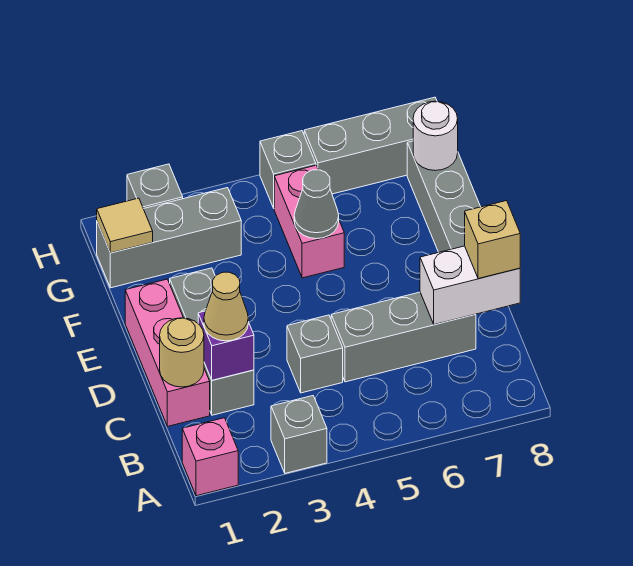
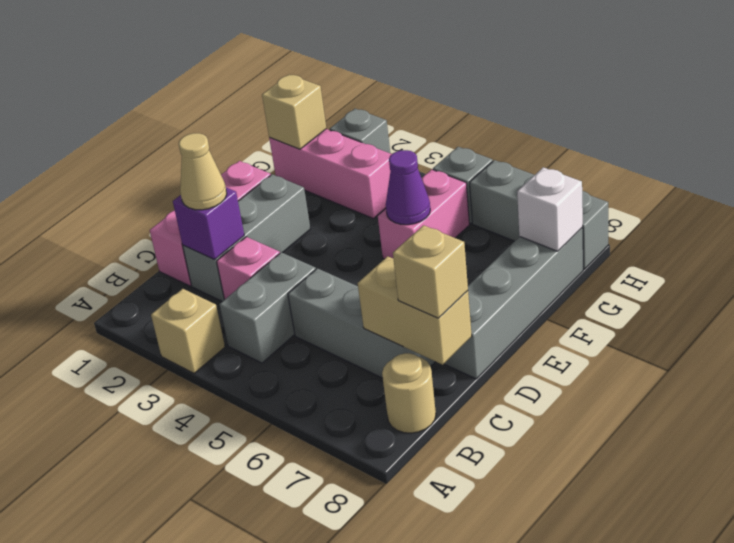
pink 1x1 brick [182,418,238,496] -> pink 1x1 brick moved to [217,237,280,300]
grey 1x1 brick [271,396,327,473] -> tan 1x1 brick [151,289,225,374]
tan 1x1 round brick [160,318,204,387] -> tan 1x1 round brick moved to [382,353,436,433]
grey 1x1 brick [287,315,343,393] -> grey 1x2 brick [219,252,316,363]
white 1x2 brick [420,246,520,325] -> tan 1x2 brick [358,256,472,365]
grey 1x1 cone [294,170,339,239] -> purple 1x1 cone [386,150,430,225]
grey 1x3 brick [97,188,241,288] -> pink 1x3 brick [269,129,392,218]
tan 1x1 tile [97,198,153,253] -> tan 1x1 brick [262,75,326,149]
white 1x1 round brick [413,101,458,171] -> white 1x1 brick [517,167,583,251]

